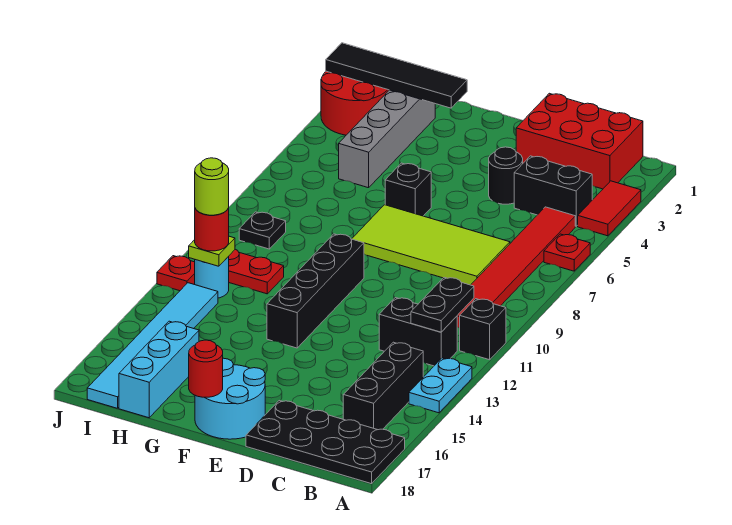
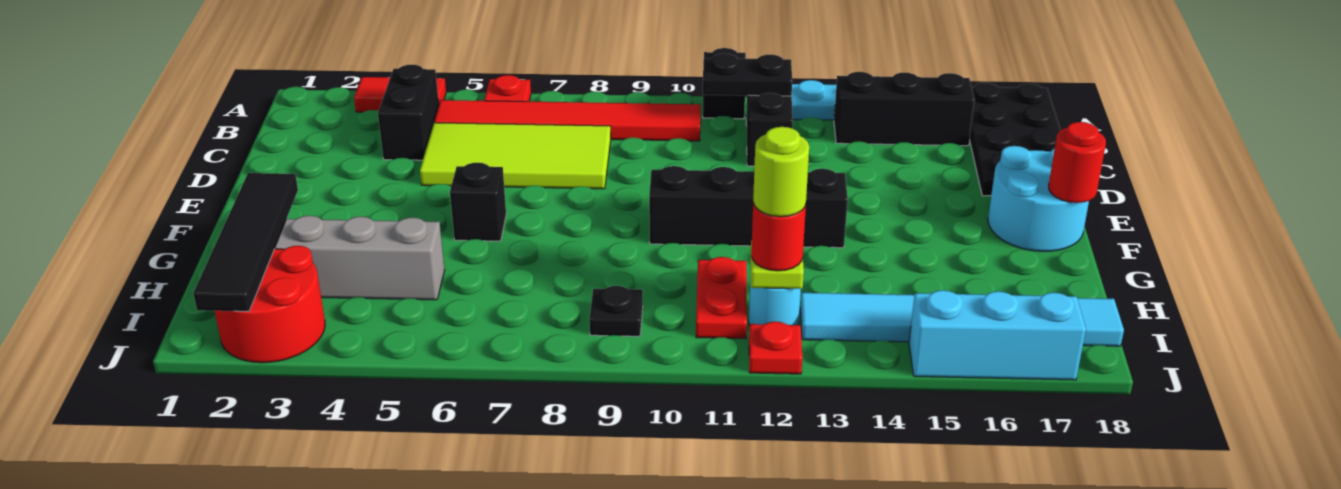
red 2x3 brick [516,93,643,189] -> none
lime 2x4 tile [352,205,510,285] -> lime 2x4 tile turned to [420,123,611,189]
black 1x1 round brick [489,147,523,204] -> none
cyan 1x3 brick [119,321,199,418] -> cyan 1x3 brick moved to [909,290,1086,380]

